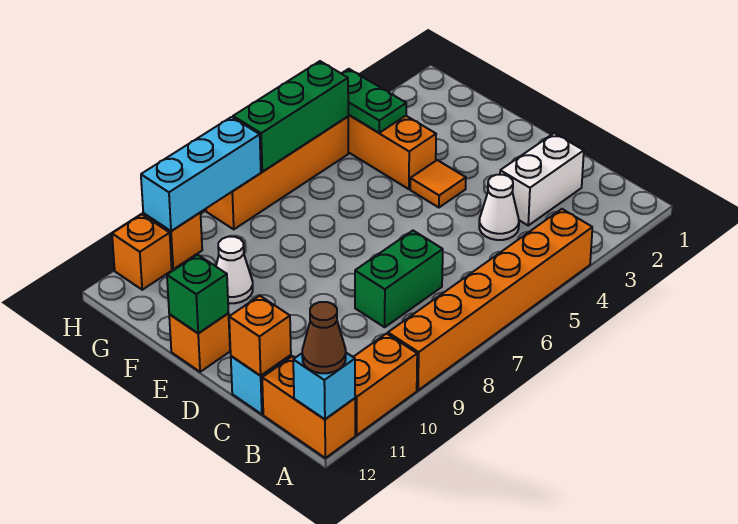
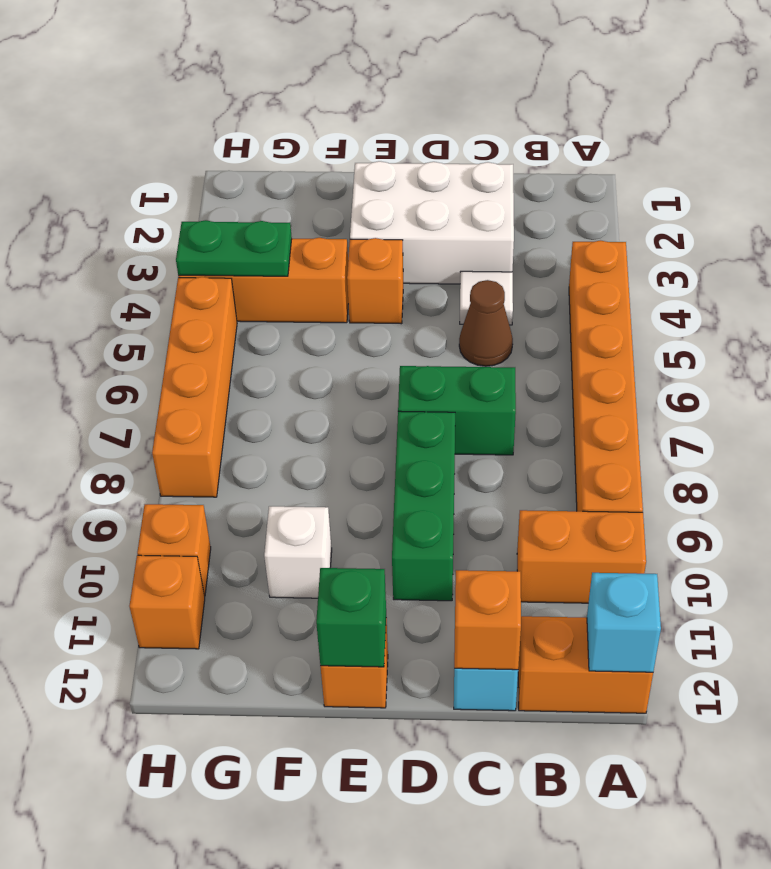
orange 1x2 brick [354,334,417,435] -> orange 1x2 brick turned to [517,510,646,603]
brown 1x1 cone [302,302,346,373] -> brown 1x1 cone moved to [459,280,513,366]
white 1x2 brick [500,133,584,225] -> white 2x3 brick [350,161,514,284]
white 1x1 cone [479,175,519,240] -> white 1x1 tile [460,271,513,325]
green 1x2 brick [355,231,443,327] -> green 1x2 brick turned to [398,366,516,455]
orange 1x1 tile [410,160,466,208] -> orange 1x1 brick [347,238,403,324]
white 1x1 cone [216,237,253,303] -> white 1x1 brick [264,506,332,598]
green 1x3 brick [233,61,348,172] -> green 1x3 brick moved to [392,411,455,601]
cyan 1x3 brick [141,117,261,231] -> none

